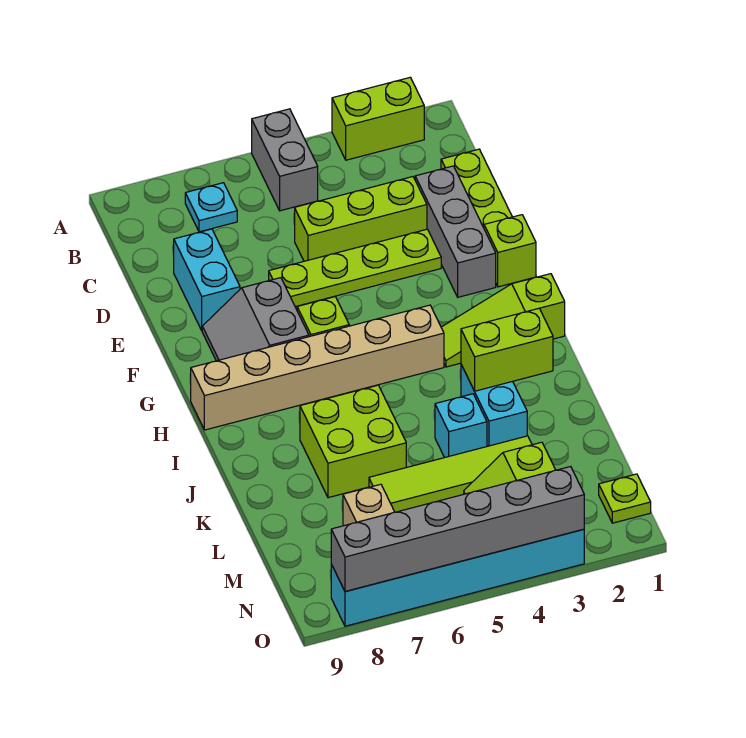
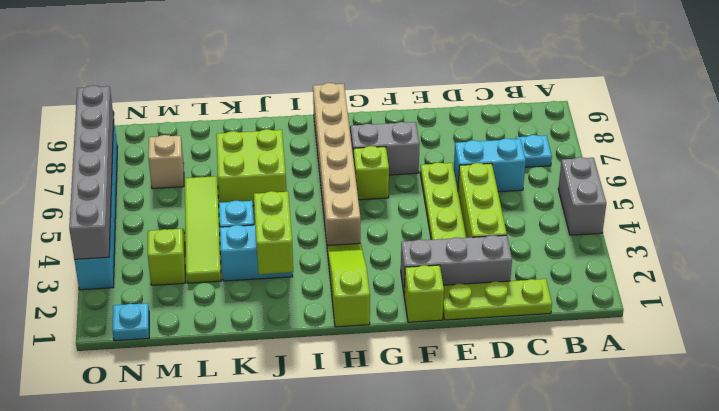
lime 1x2 brick [332,77,424,160] -> none
grey 1x2 brick [252,109,318,211] -> grey 1x2 brick turned to [558,157,606,235]
cyan 1x2 brick [174,229,240,330] -> cyan 1x2 brick moved to [454,138,526,192]
lime 1x1 plate [599,474,651,523] -> cyan 1x1 plate [112,303,149,341]

